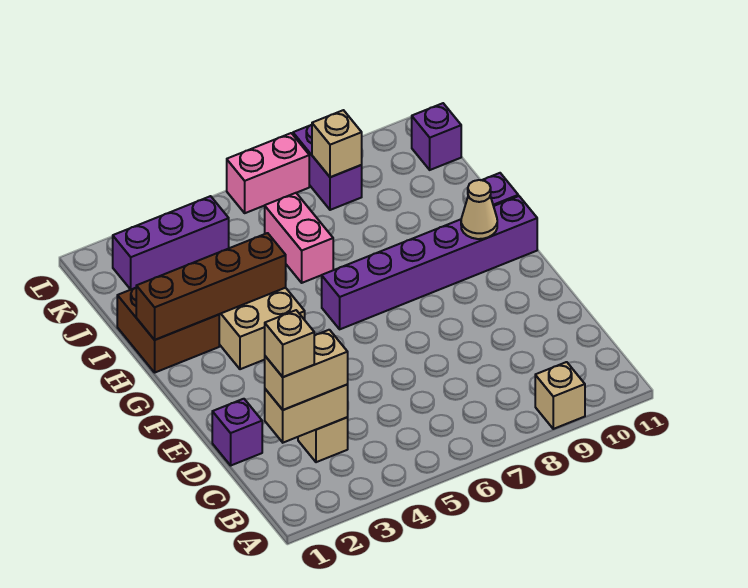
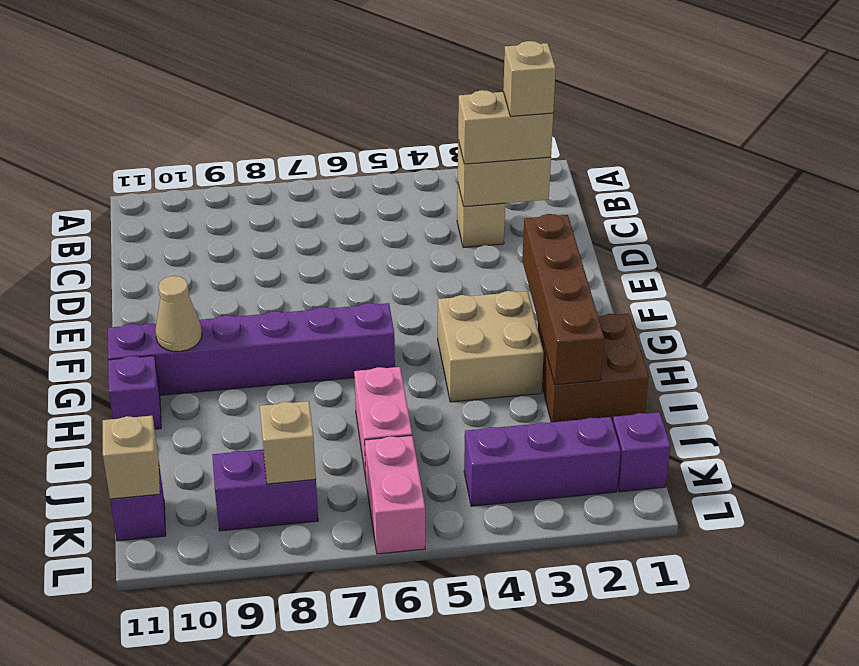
tan 1x1 brick [535,362,585,429] -> tan 1x1 brick moved to [103,416,160,499]
purple 1x1 brick [212,399,262,465] -> purple 1x1 brick moved to [613,412,670,492]
brown 1x4 brick [136,233,286,340] -> brown 1x4 brick turned to [522,214,604,385]
purple 1x2 brick [293,125,362,210] -> purple 1x2 brick turned to [212,449,318,531]
pink 1x2 brick [227,133,309,213] -> pink 1x2 brick turned to [365,435,425,554]

